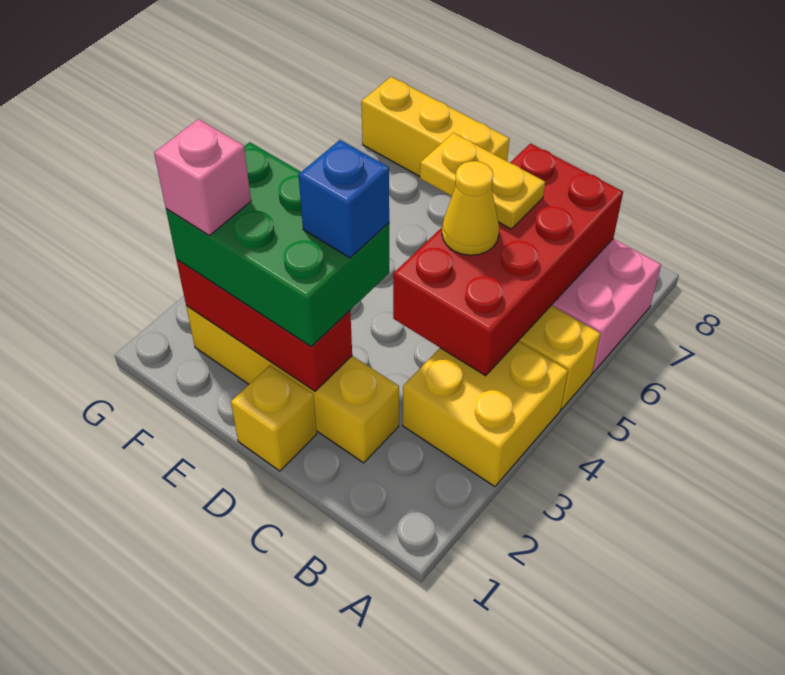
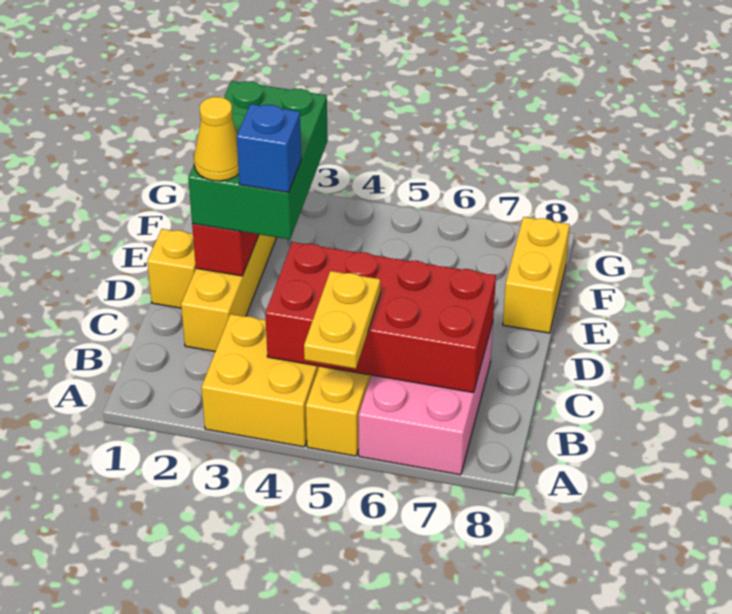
yellow 1x1 cone [442,161,499,255] -> yellow 1x1 cone moved to [194,97,239,181]
yellow 1x2 plate [420,133,545,229] -> yellow 1x2 plate moved to [304,271,380,369]
yellow 1x3 brick [361,77,509,176] -> yellow 1x2 brick [503,217,570,333]
pink 1x1 brick [154,119,251,235] -> none

